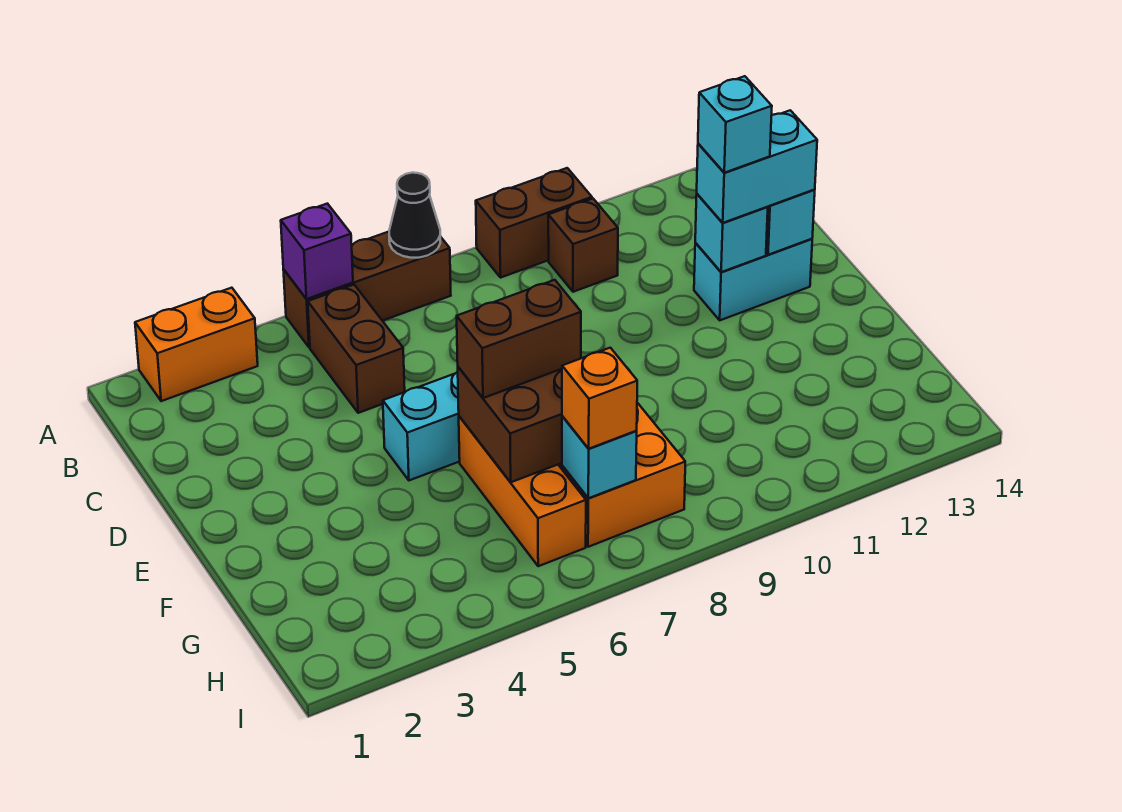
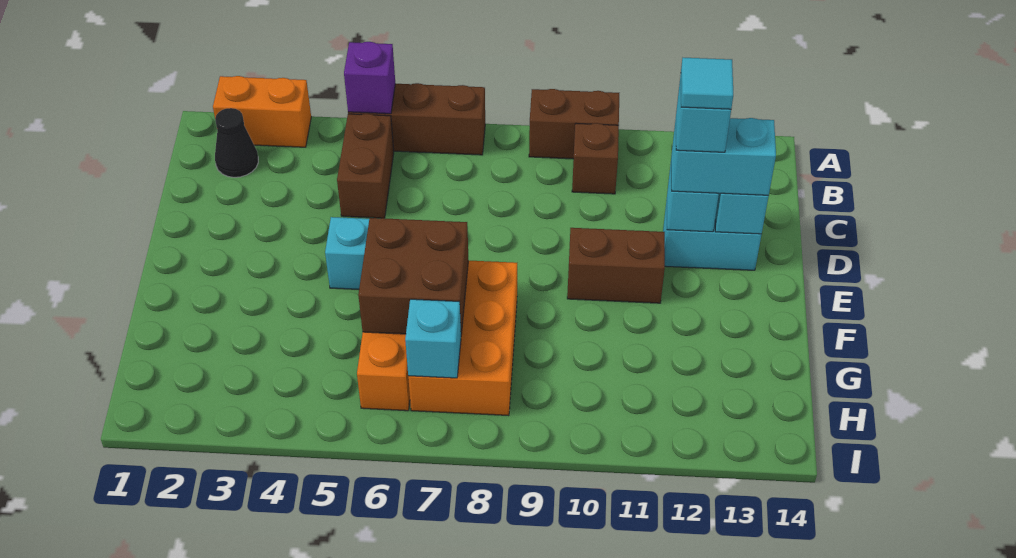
black 1x1 cone [389,173,440,258] -> black 1x1 cone moved to [215,108,258,177]
none -> cyan 1x1 tile [681,58,733,109]
brown 1x2 brick [457,280,581,398] -> brown 1x2 brick moved to [567,228,665,303]
orange 1x1 brick [562,348,637,449] -> none

